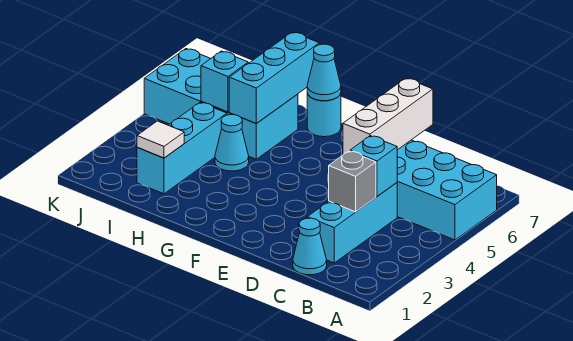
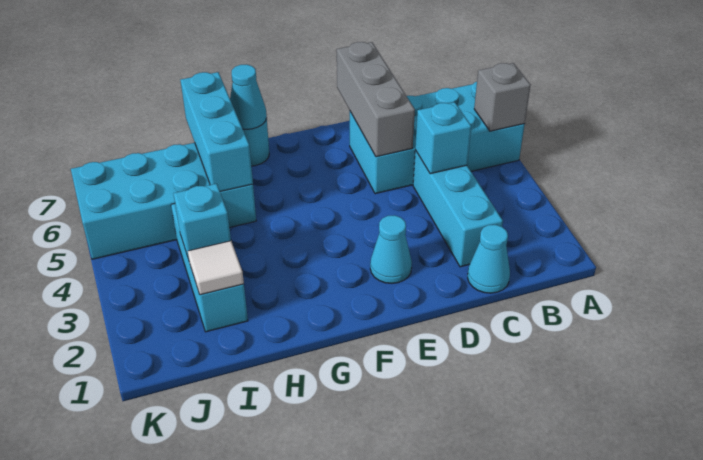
grey 1x1 brick [329,151,376,212] -> grey 1x1 brick moved to [474,63,531,131]
white 1x3 brick [343,78,433,154] -> grey 1x3 brick [337,42,415,157]
cyan 1x1 cone [215,115,249,171] -> cyan 1x1 cone moved to [370,215,412,283]
cyan 1x1 brick [201,51,248,112] -> cyan 1x1 brick moved to [173,184,231,260]

